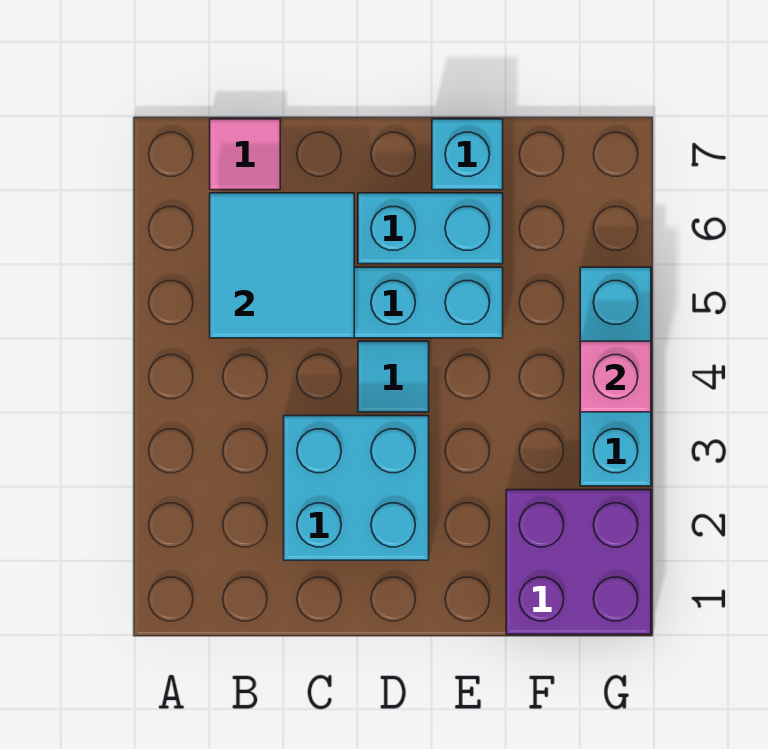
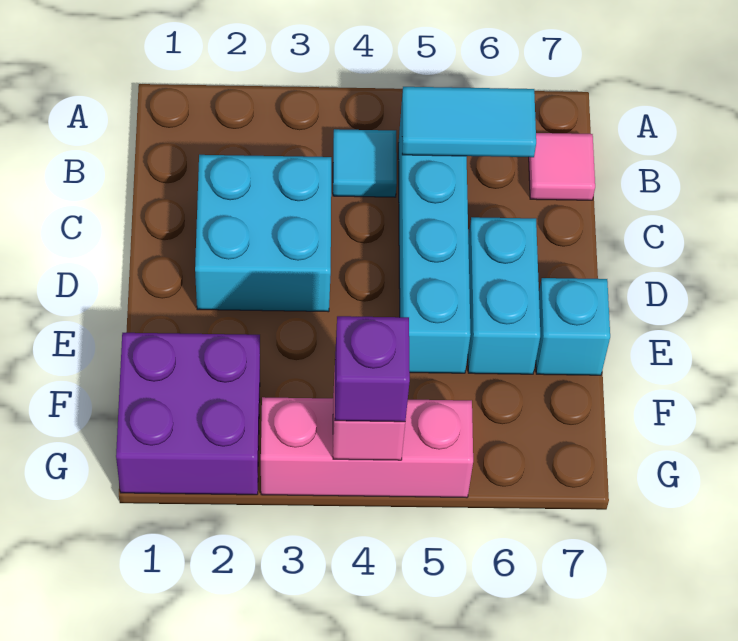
cyan 2x2 tile [210,193,354,338] -> cyan 1x2 tile [402,87,536,157]
cyan 1x1 tile [358,341,429,412] -> cyan 1x1 tile moved to [333,129,397,197]
cyan 1x3 brick [580,267,651,486] -> pink 1x3 brick [261,397,473,498]
none -> purple 1x1 brick [335,316,410,422]

